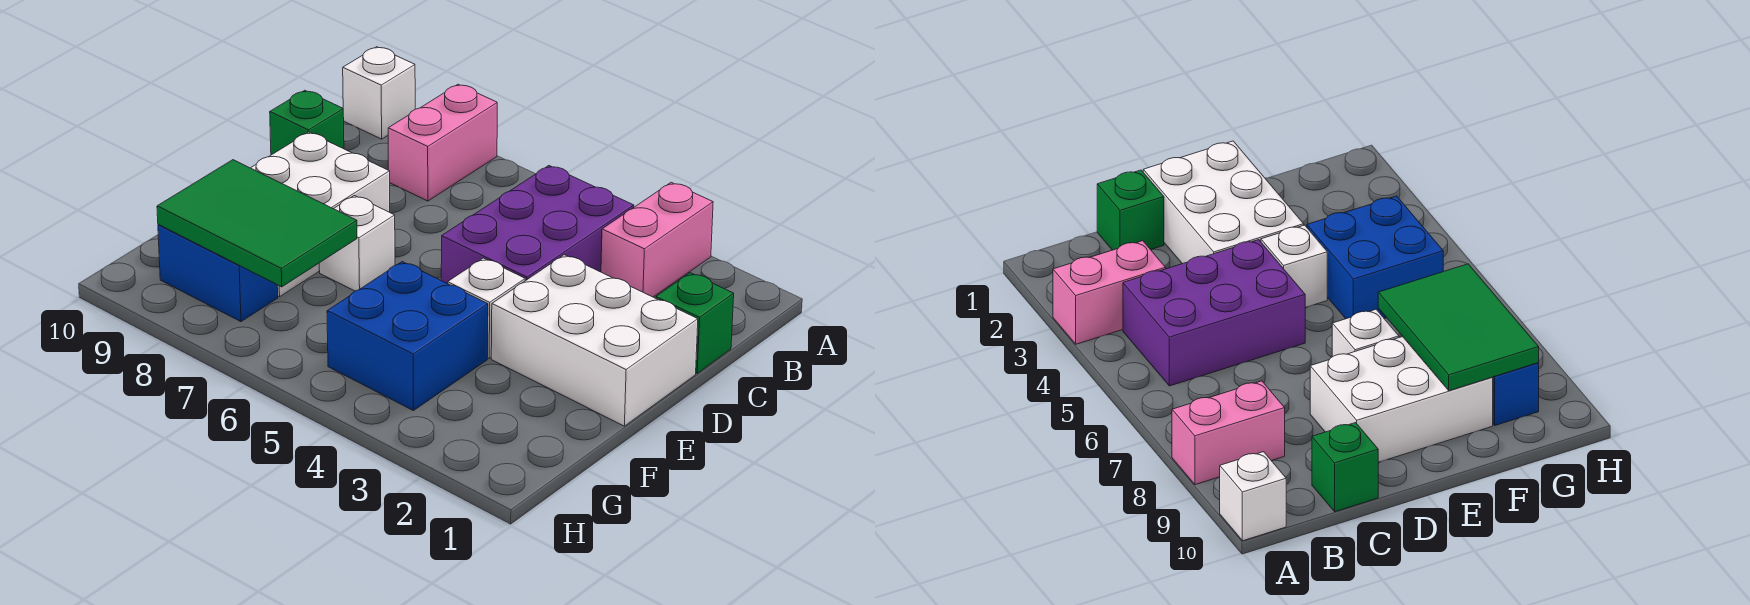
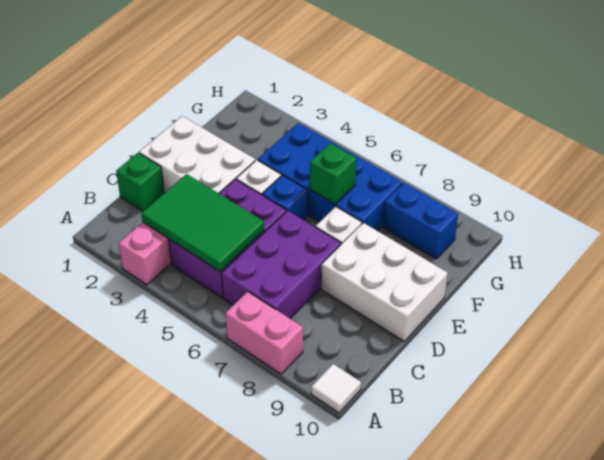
pink 1x2 brick [388,84,497,201] -> pink 1x2 brick turned to [225,292,303,374]
white 1x1 brick [343,47,415,139] -> white 1x1 tile [311,364,361,413]
none -> purple 2x3 brick [221,211,341,318]
green 1x1 brick [270,90,344,155] -> green 1x1 brick moved to [310,143,356,204]
white 2x3 brick [251,132,390,297] -> white 2x3 brick turned to [321,223,448,342]
none -> blue 1x1 brick [262,175,308,220]
none -> blue 2x2 brick [310,152,402,231]
green 2x3 tile [157,160,357,287] -> green 2x3 tile moved to [141,174,264,271]

